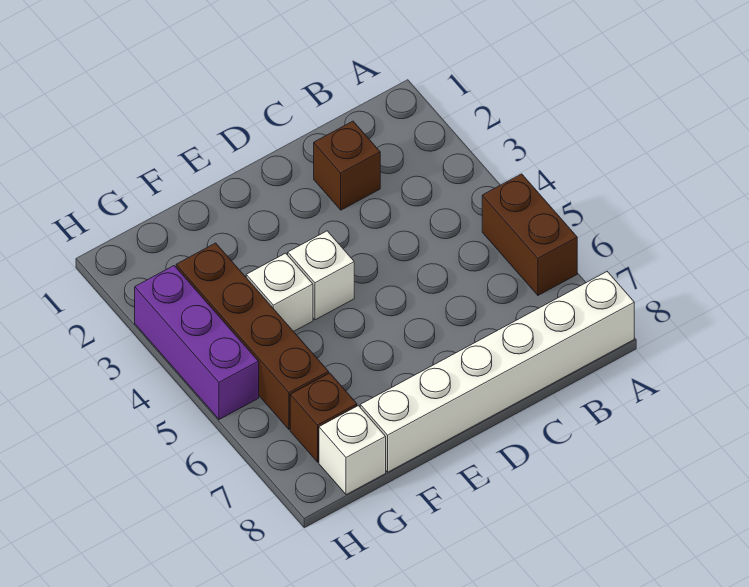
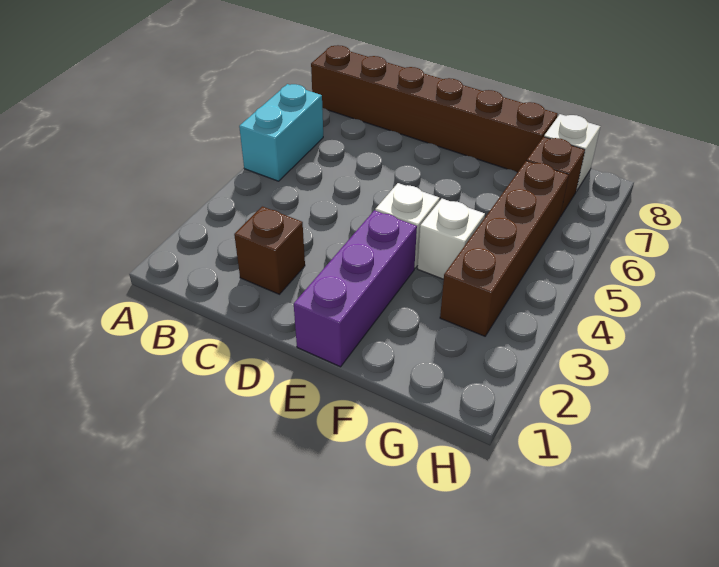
brown 1x2 brick [482,174,577,295] -> cyan 1x2 brick [239,84,323,181]
white 1x6 brick [360,272,634,472] -> brown 1x6 brick [311,45,558,172]
purple 1x3 brick [135,266,259,419] -> purple 1x3 brick moved to [294,210,417,367]

